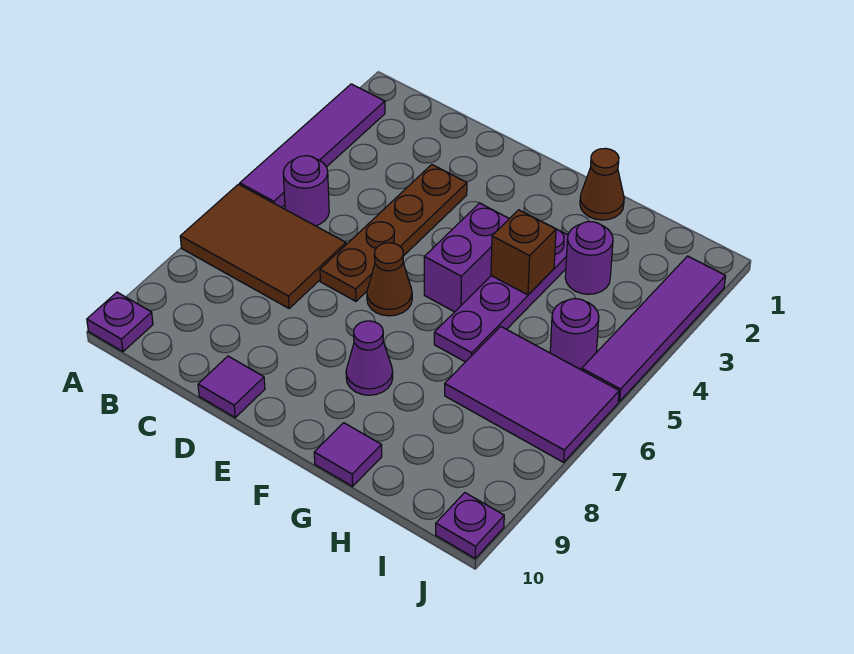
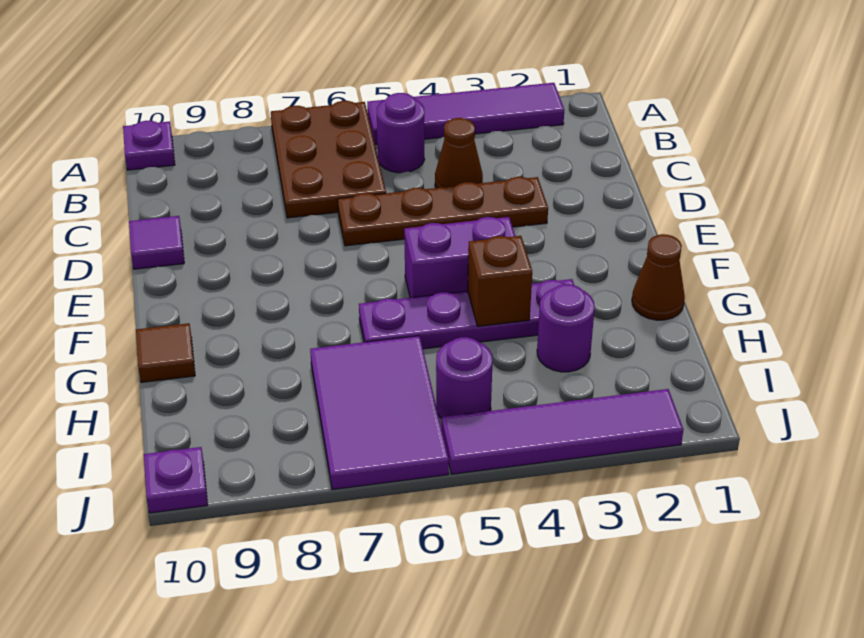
brown 2x3 tile [180,184,346,308] -> brown 2x3 plate [271,101,386,218]
brown 1x1 cone [367,243,412,316] -> brown 1x1 cone moved to [435,118,483,188]
purple 1x1 cone [346,321,393,395] -> none
purple 1x1 tile [314,423,382,486] -> brown 1x1 tile [136,323,195,383]

